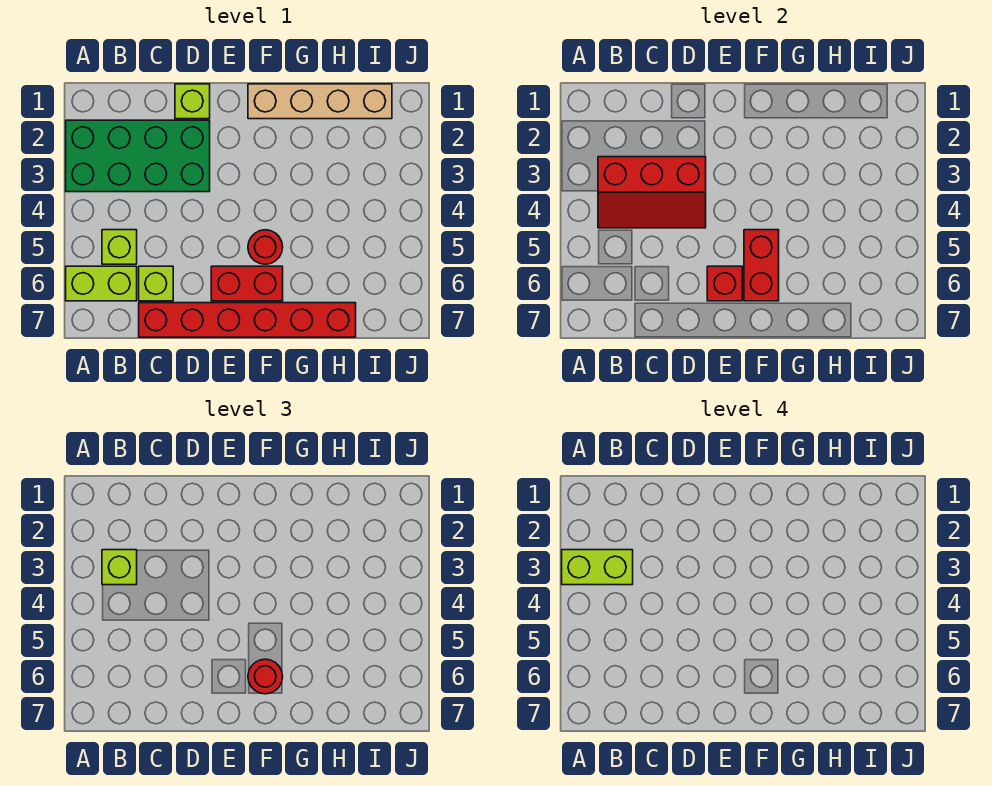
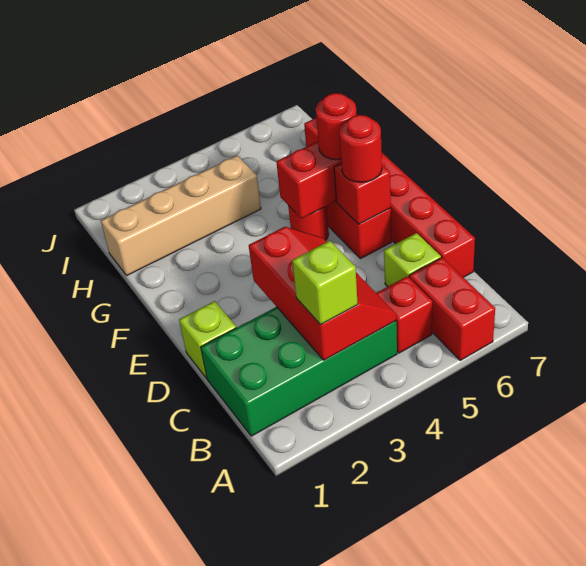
green 2x4 brick [66,120,210,192] -> green 2x4 brick turned to [201,307,397,436]
lime 1x2 brick [562,550,633,585] -> none
lime 1x2 brick [66,266,137,301] -> red 1x2 brick [409,258,495,360]
lime 1x1 brick [102,230,137,264] -> red 1x1 brick [377,276,432,353]
none -> red 1x1 round brick [340,115,382,183]
tan 1x4 brick [248,84,392,119] -> tan 1x4 brick turned to [101,155,261,275]

